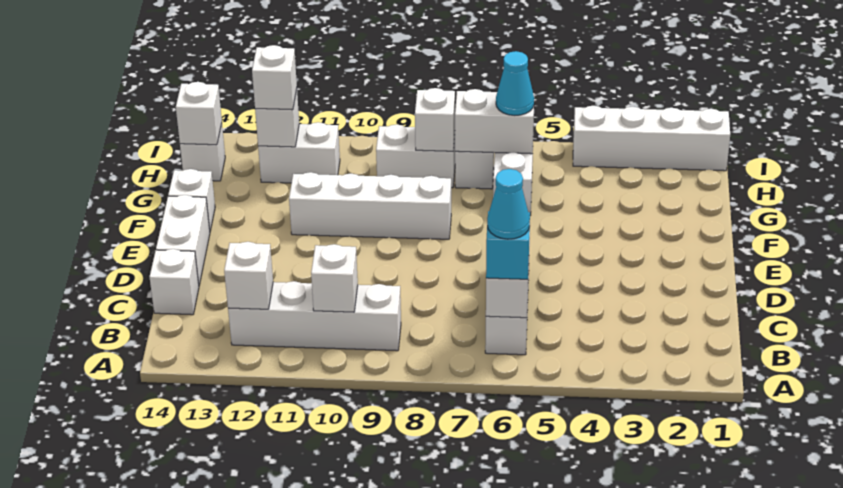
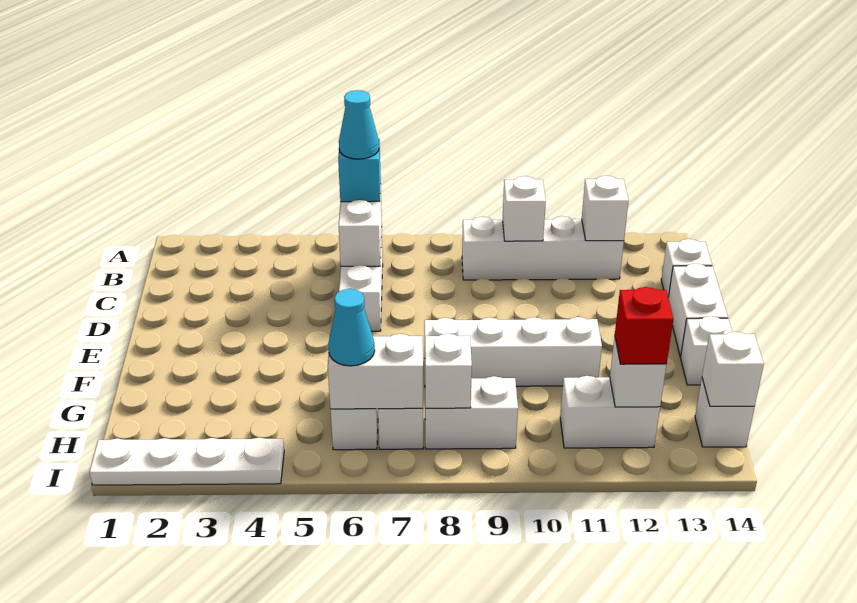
white 1x1 brick [252,45,297,110] -> red 1x1 brick [615,287,673,364]
white 1x4 brick [573,106,730,171] -> white 1x4 plate [89,437,284,485]

